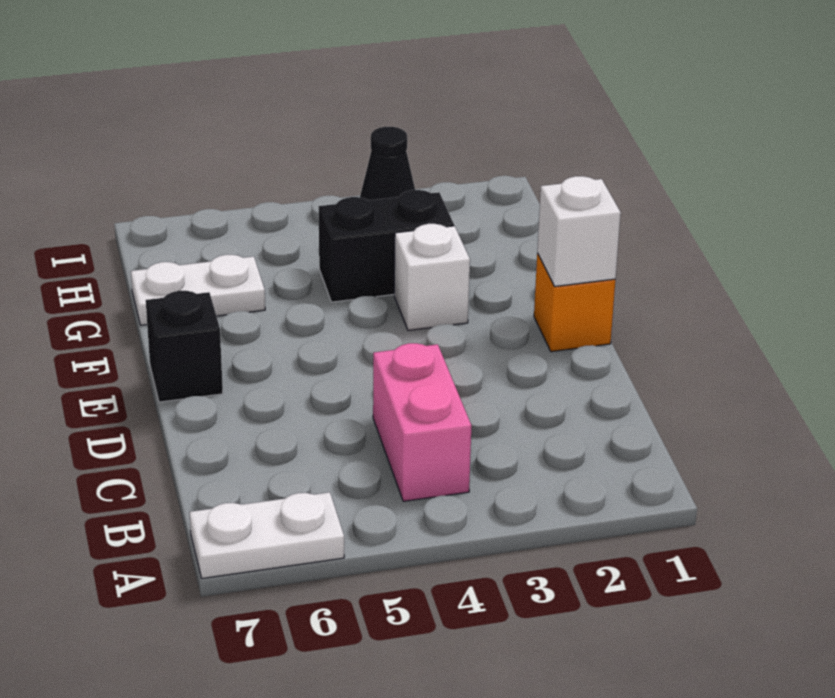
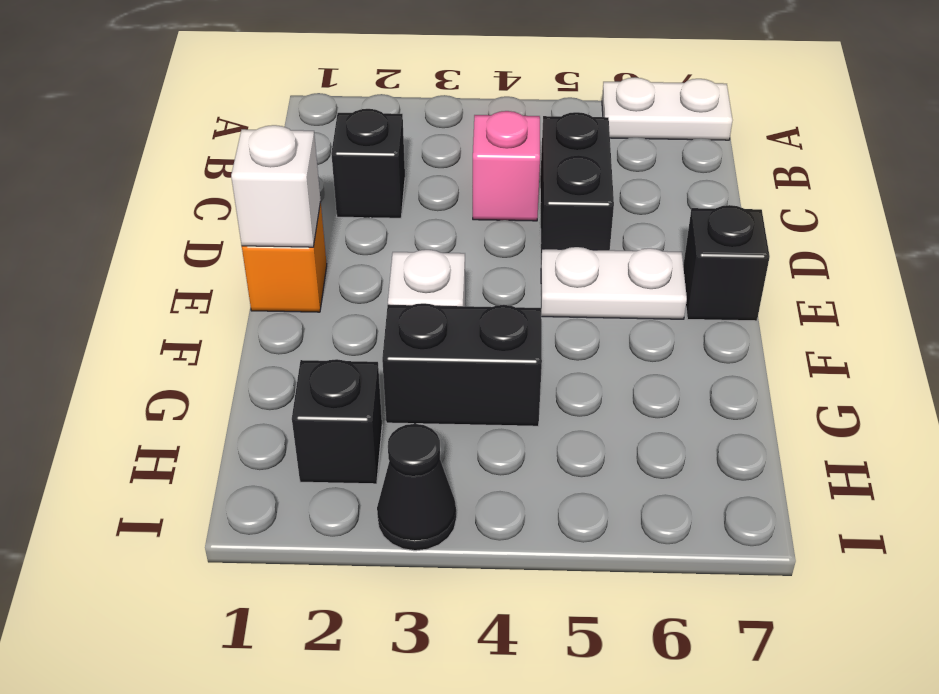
pink 1x2 brick [373,343,471,501] -> pink 1x1 brick [473,111,540,221]
none -> black 1x1 brick [331,109,405,218]
none -> black 1x2 brick [540,112,614,260]
white 1x2 plate [131,255,265,325] -> white 1x2 plate moved to [541,247,687,319]
none -> black 1x1 brick [292,359,382,484]

